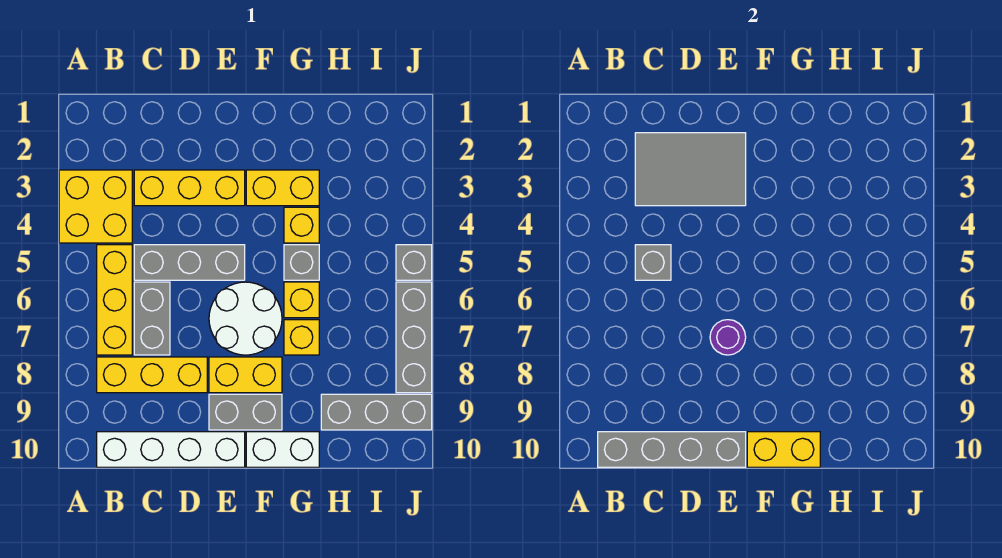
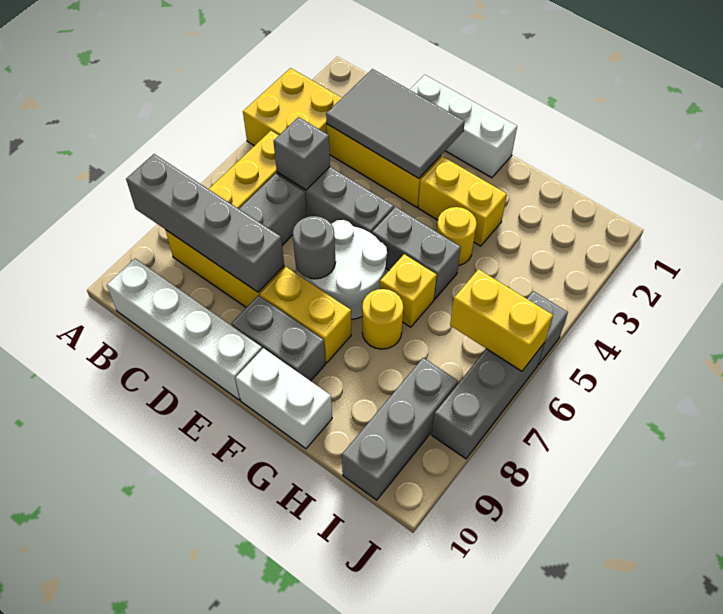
grey 1x4 brick [598,432,746,467] -> grey 1x4 brick moved to [126,154,284,292]
none -> white 1x3 brick [410,75,517,178]
purple 1x1 round brick [710,320,746,355] -> grey 1x1 round brick [293,216,336,279]
yellow 1x2 brick [747,432,820,467] -> yellow 1x2 brick moved to [450,269,553,371]
yellow 1x1 brick [284,207,319,243] -> yellow 1x1 round brick [437,207,477,266]
grey 1x1 brick [284,245,319,280] -> grey 1x2 brick [372,207,461,299]
yellow 1x1 brick [284,320,319,355] -> yellow 1x1 round brick [362,289,403,349]
grey 1x3 brick [321,394,432,430] -> grey 1x3 brick turned to [342,358,458,500]

